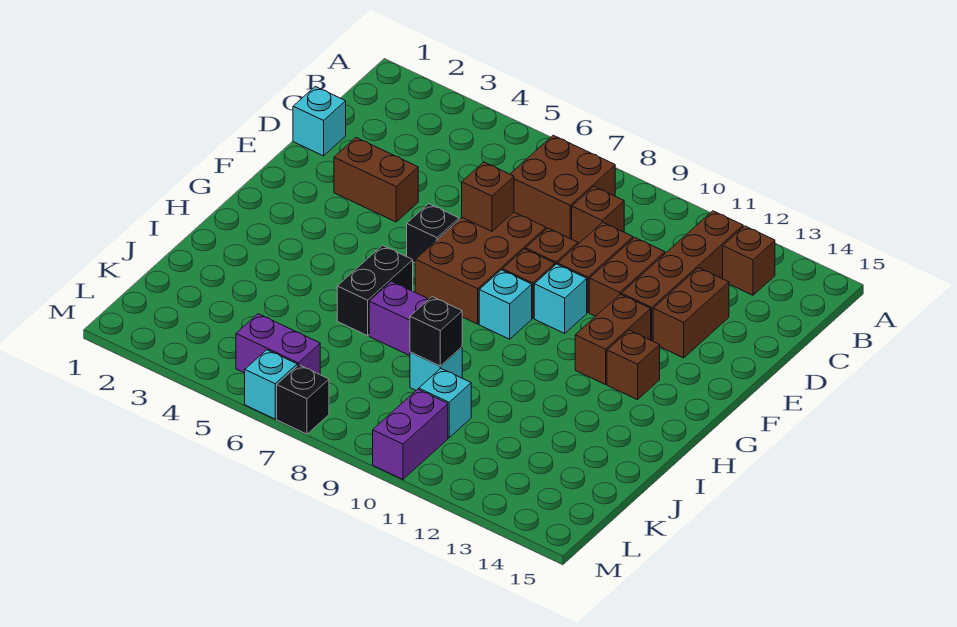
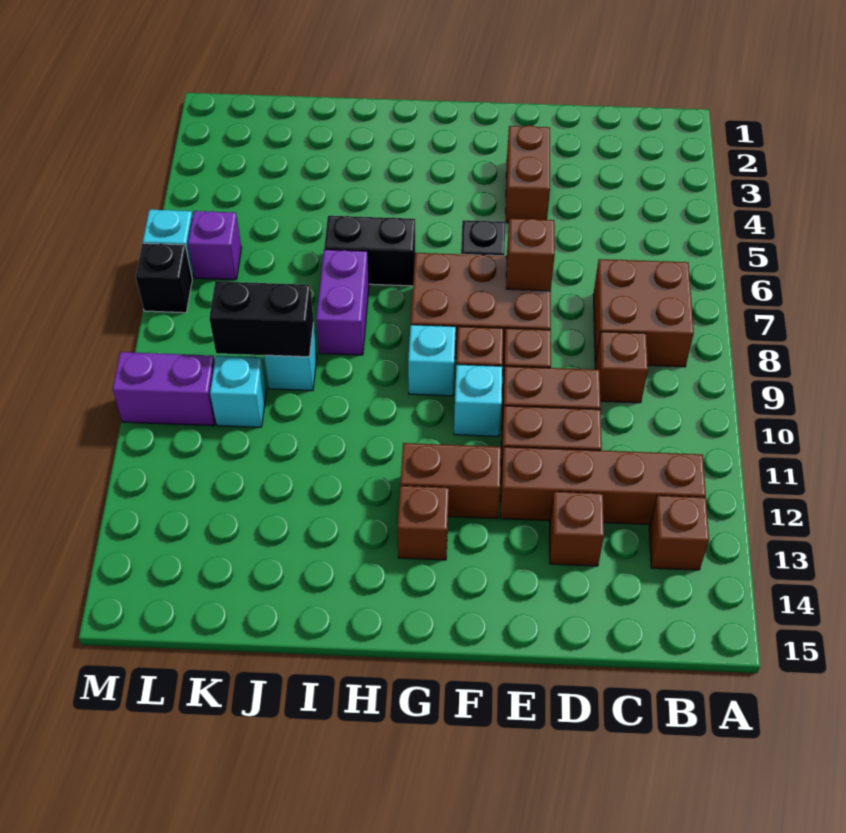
cyan 1x1 brick [293,87,346,156] -> none
brown 1x2 brick [653,268,729,358] -> brown 1x1 brick [550,492,604,566]
black 1x1 brick [410,297,462,366] -> black 1x2 brick [209,281,314,357]
purple 1x2 brick [236,314,320,374] -> purple 1x1 brick [188,211,241,280]

